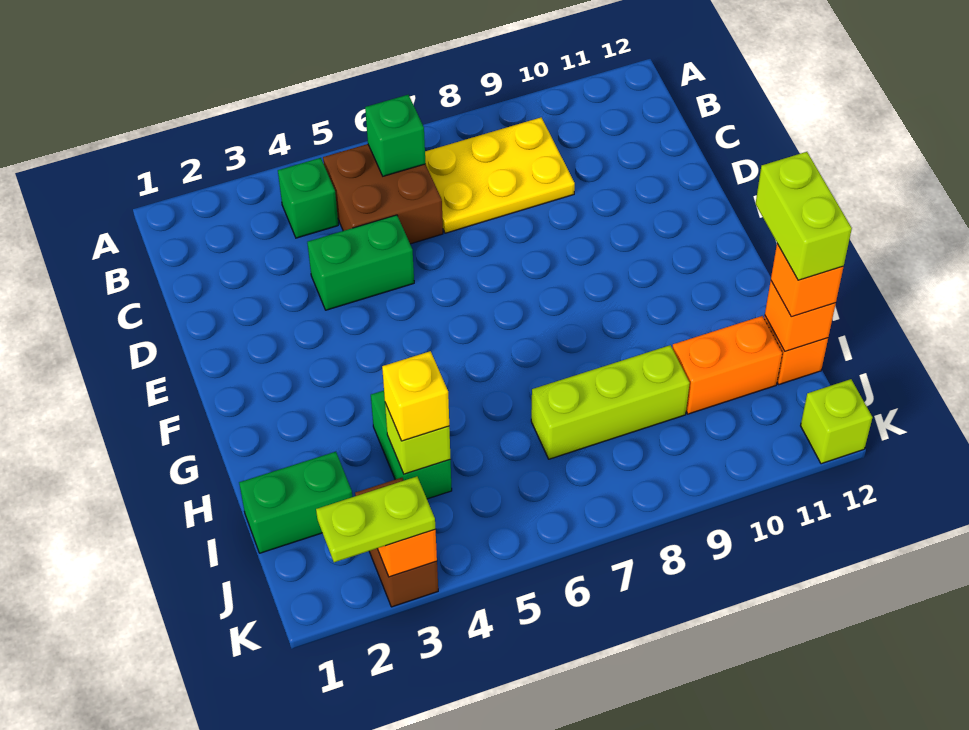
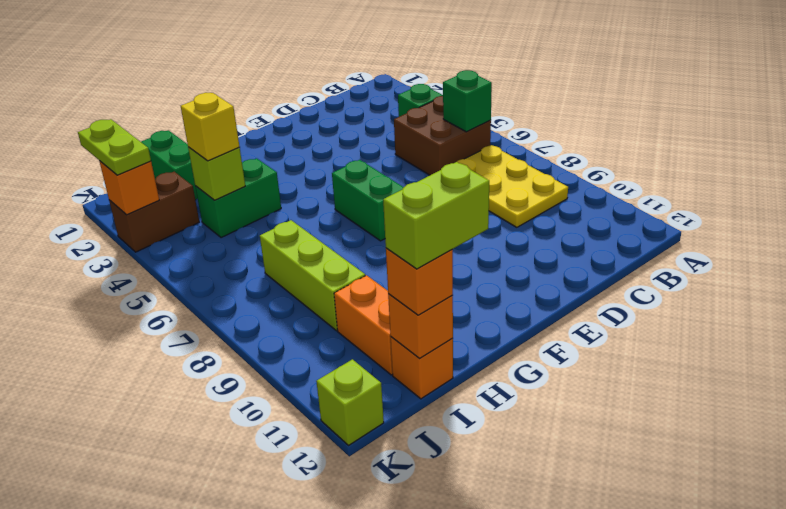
green 1x2 brick [307,215,414,310] -> green 1x2 brick moved to [332,160,404,241]

